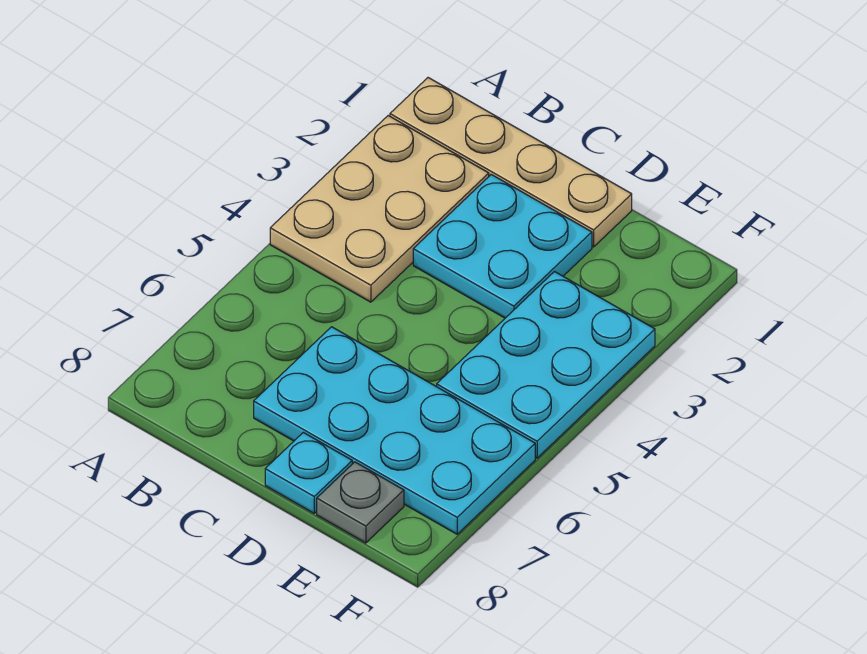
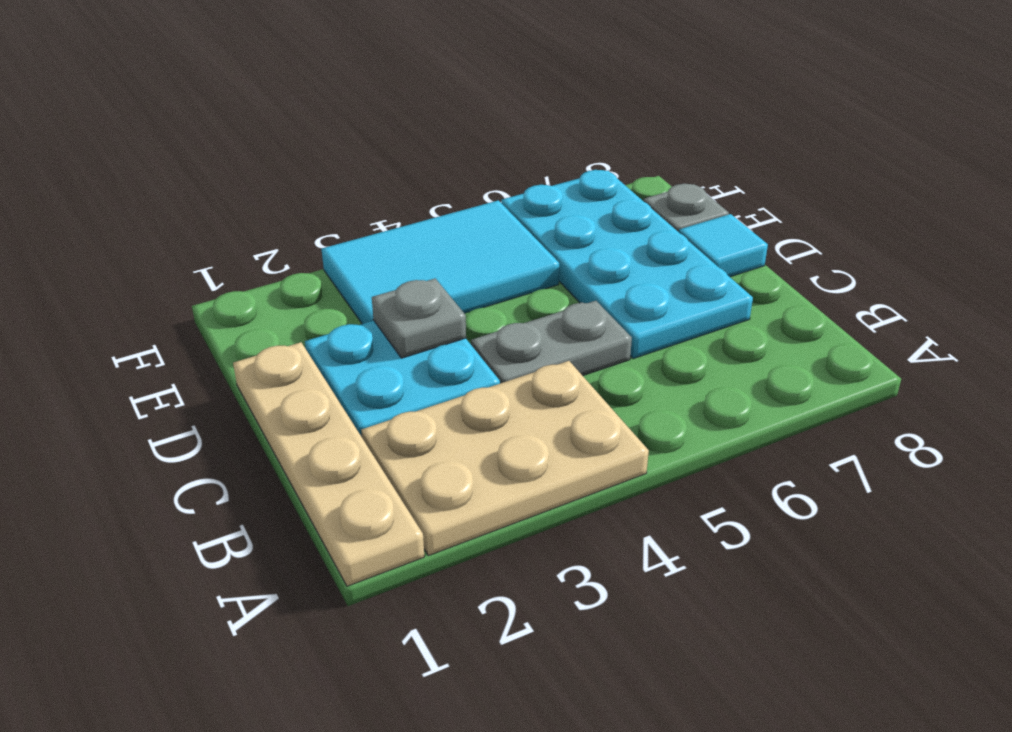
none -> grey 1x2 plate [471,301,632,383]
none -> grey 1x1 plate [372,278,466,358]
cyan 1x1 plate [265,432,352,513] -> cyan 1x1 tile [679,214,768,277]
cyan 2x3 plate [437,272,655,458] -> cyan 2x3 tile [322,200,559,324]

